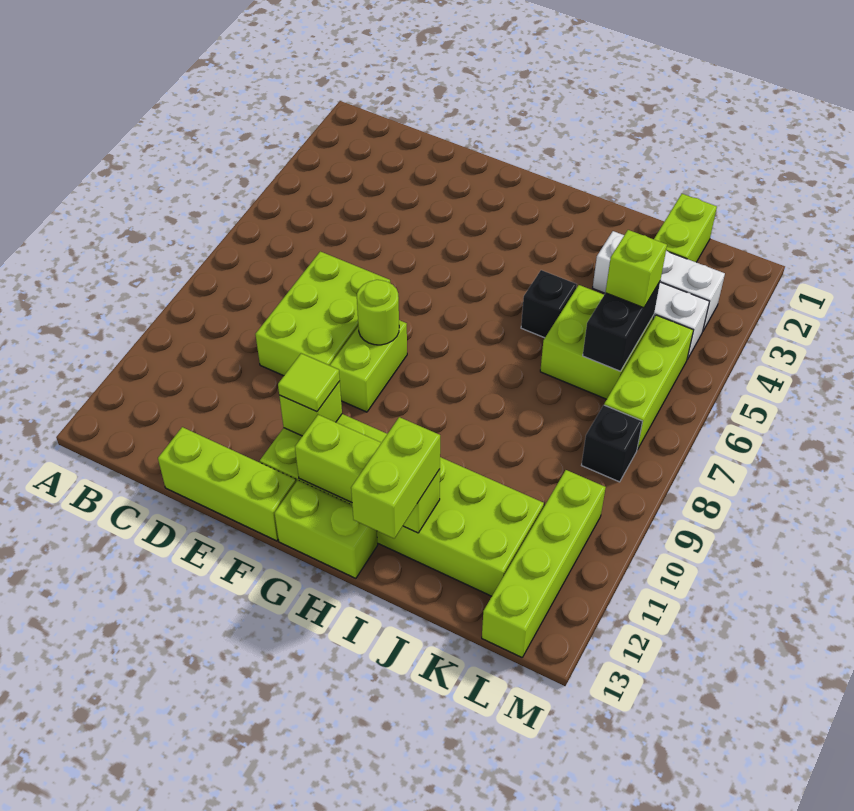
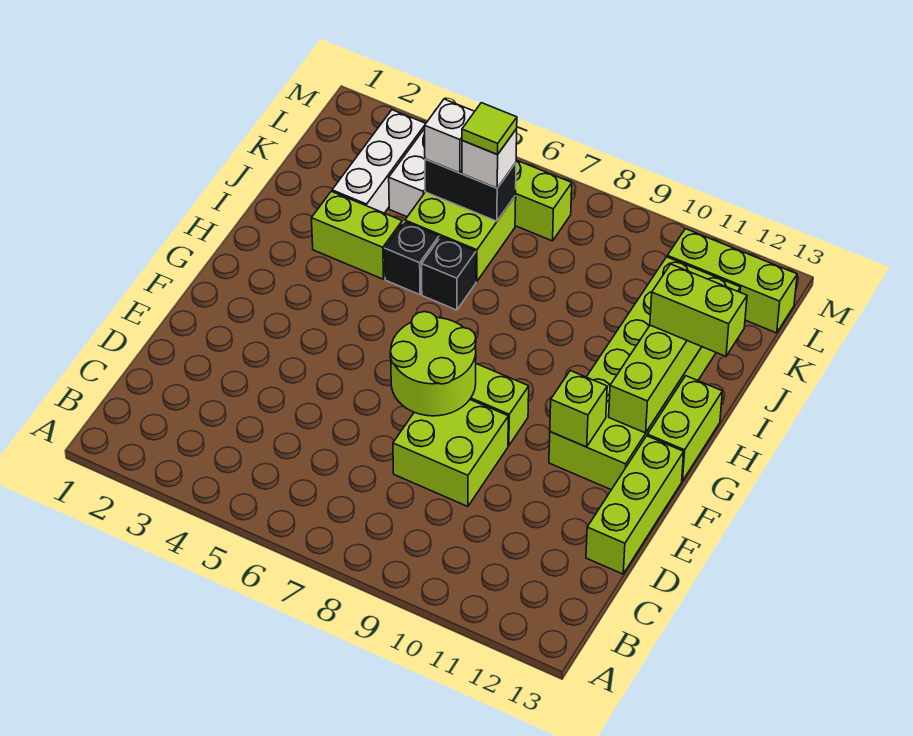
lime 2x3 brick [255,251,390,376] -> lime 2x2 brick [393,400,508,507]
lime 1x1 round brick [357,280,399,345] -> lime 2x2 round brick [390,312,476,416]
lime 1x1 tile [278,354,340,412] -> lime 1x1 tile moved to [462,103,517,155]
lime 1x2 brick [654,194,717,262] -> lime 1x2 brick moved to [311,191,402,279]
lime 1x1 brick [606,230,667,308] -> white 1x1 brick [425,99,475,173]
none -> white 1x1 brick [462,129,517,188]
black 1x1 brick [582,405,642,482] -> black 1x1 brick moved to [422,237,476,310]
lime 1x4 brick [482,470,606,657] -> lime 1x3 brick [667,229,797,333]

